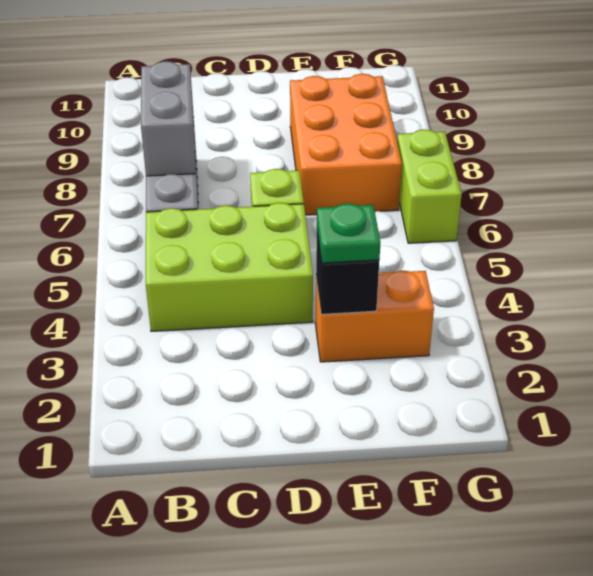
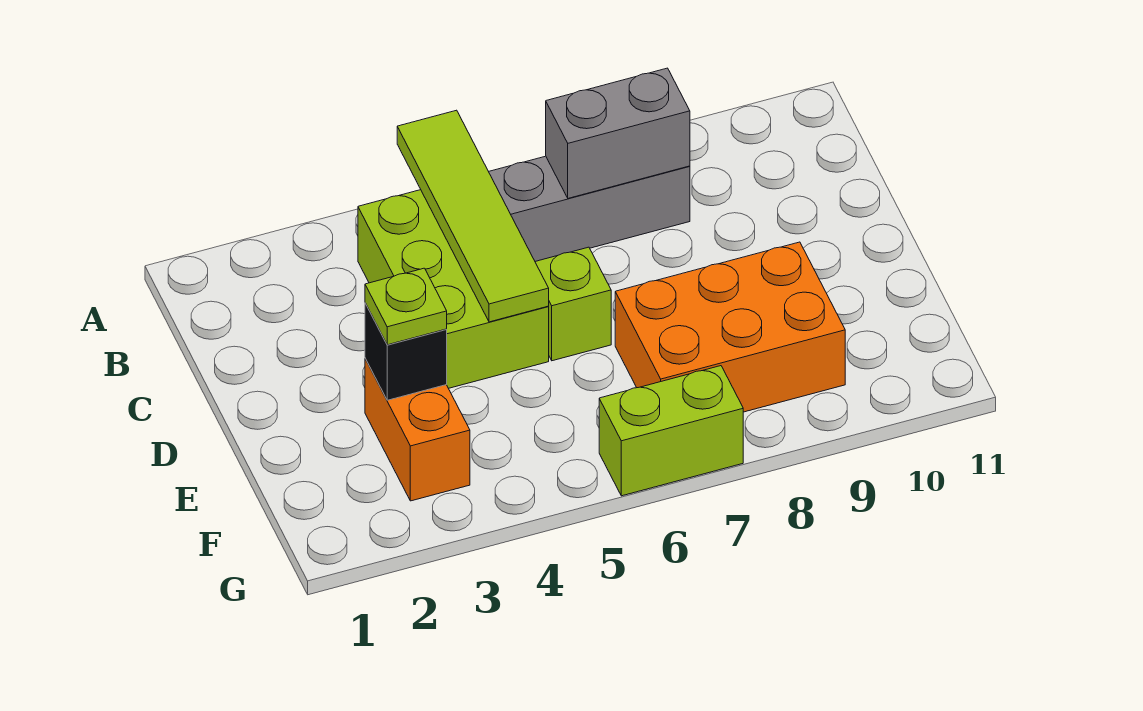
none -> lime 1x4 tile [397,110,549,322]
green 1x1 plate [317,203,380,263] -> lime 1x1 plate [365,268,447,345]

